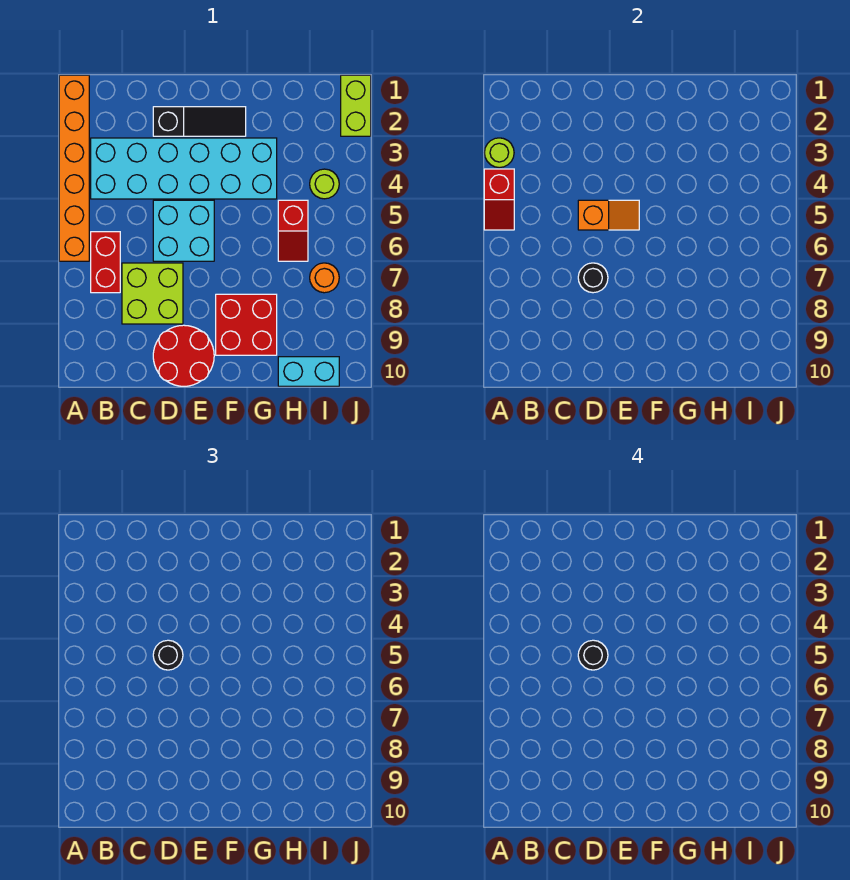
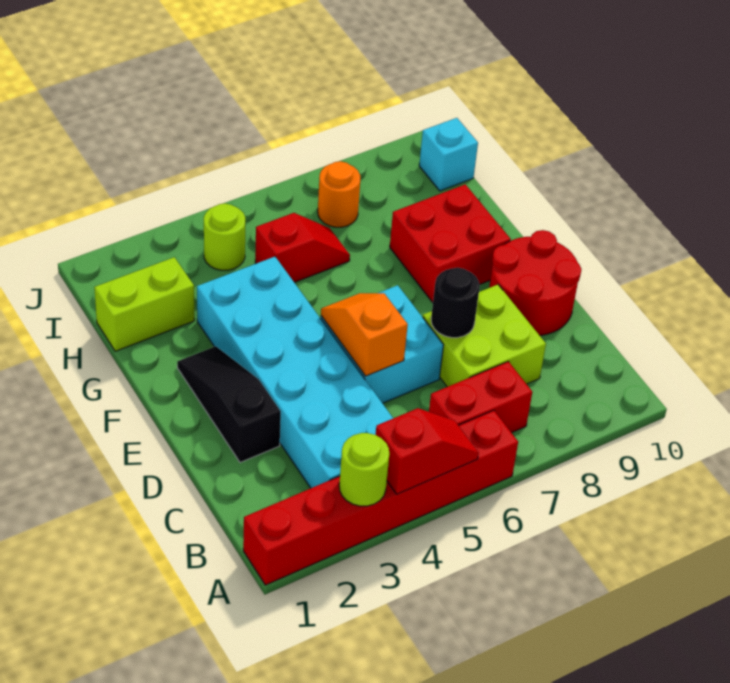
orange 1x6 brick [59,75,89,261] -> red 1x6 brick [243,410,518,585]
black 1x1 round brick [153,640,183,670] -> none
black 1x1 round brick [578,640,608,670] -> none
cyan 1x2 brick [278,357,339,386] -> cyan 1x1 brick [419,118,478,191]
lime 1x2 brick [341,75,371,136] -> lime 1x2 brick moved to [94,257,194,351]

